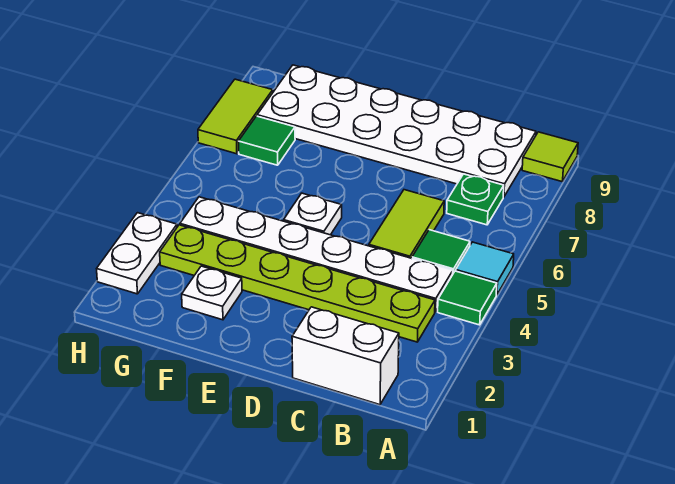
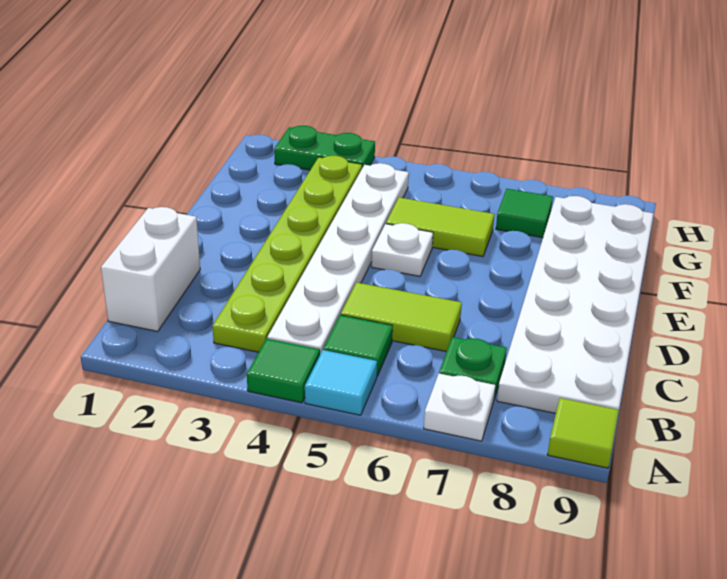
white 1x1 plate [182,266,242,320] -> white 1x1 plate moved to [424,374,495,441]
white 1x2 plate [97,213,177,294] -> green 1x2 plate [274,126,375,170]
lime 1x2 tile [198,79,273,154] -> lime 1x2 tile moved to [386,197,495,257]

